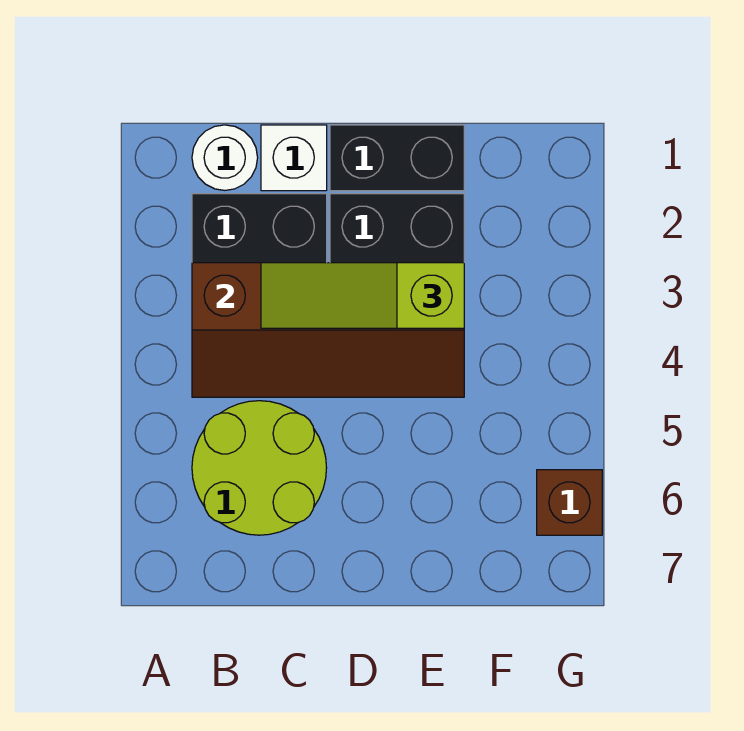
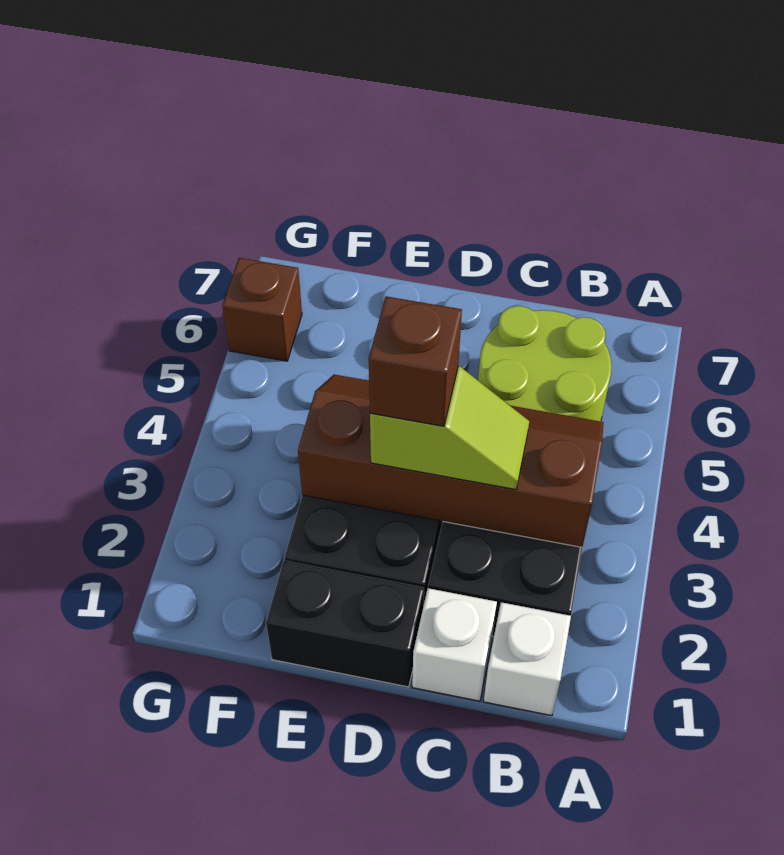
white 1x1 round brick [192,125,258,190] -> white 1x1 brick [484,602,571,716]
lime 1x3 slope [261,263,464,328] -> lime 1x2 slope [370,366,529,490]
none -> brown 1x1 brick [369,296,462,426]

